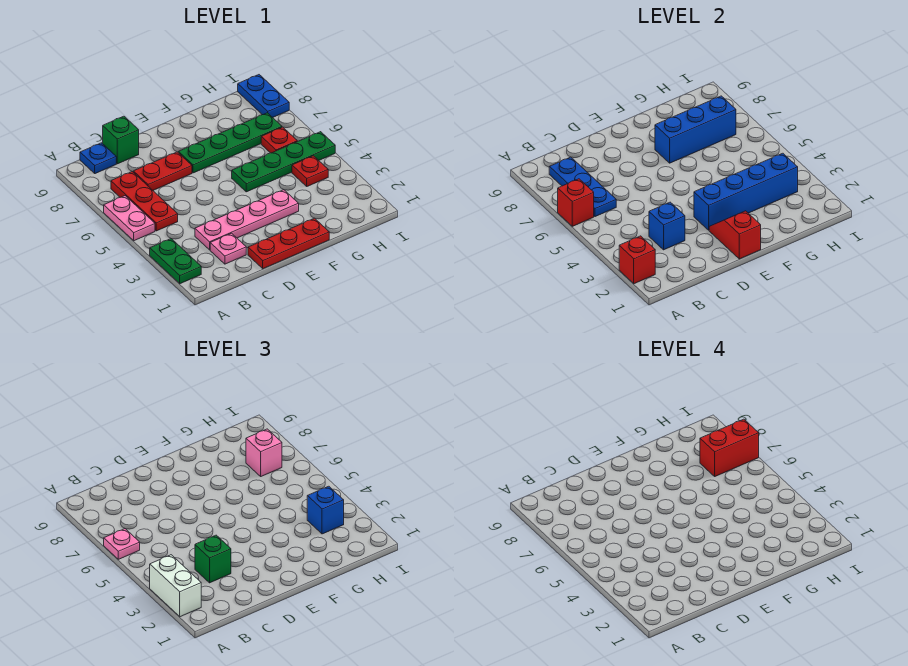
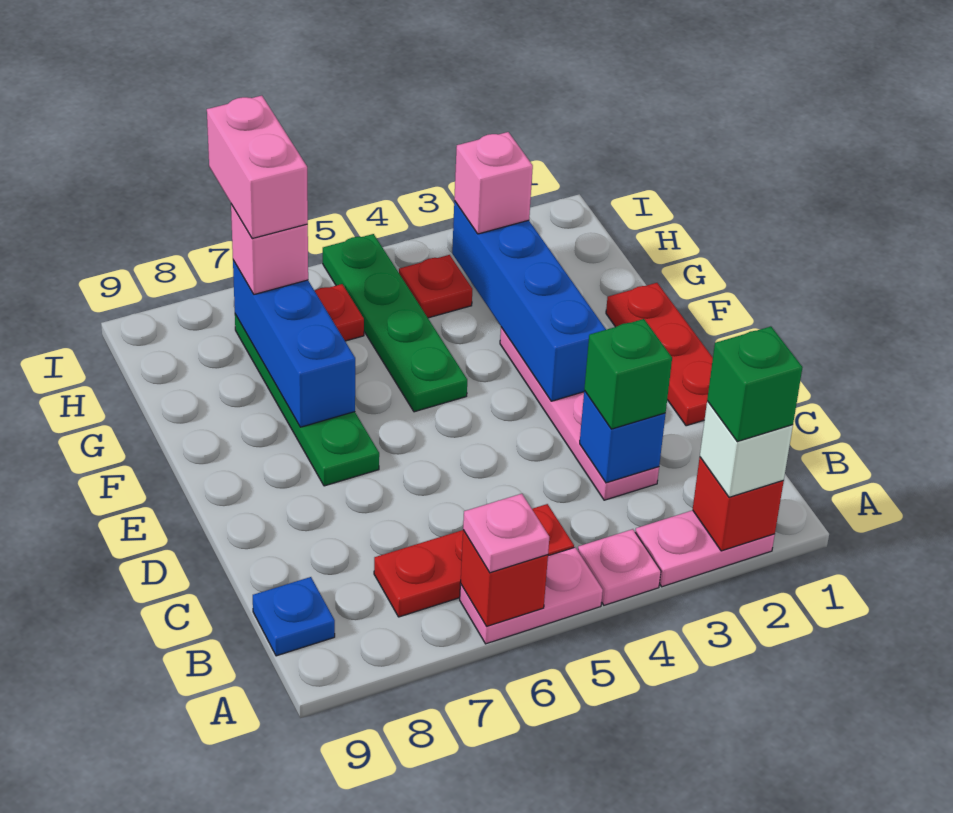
green 1x2 plate [150,239,201,284] -> pink 1x2 plate [635,510,775,587]
white 1x2 brick [150,555,201,617] -> white 1x1 brick [700,401,793,497]
blue 1x3 plate [549,157,616,217] -> none
pink 1x1 plate [210,233,246,264] -> pink 1x1 plate moved to [578,529,661,605]
red 1x2 plate [133,152,192,190] -> none
green 1x1 brick [103,116,139,164] -> green 1x1 brick moved to [707,326,803,442]
red 1x2 slope [709,211,761,259] -> none
blue 1x1 brick [307,486,344,534] -> pink 1x1 brick [454,132,533,234]
red 1x2 brick [700,419,759,476] -> pink 1x2 brick [207,96,308,239]
blue 1x2 plate [238,75,289,117] -> none

